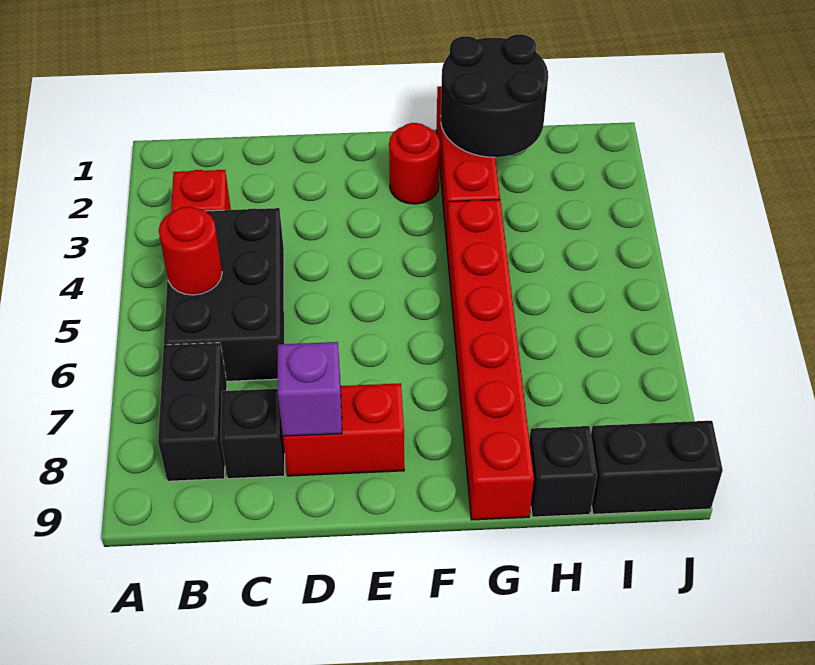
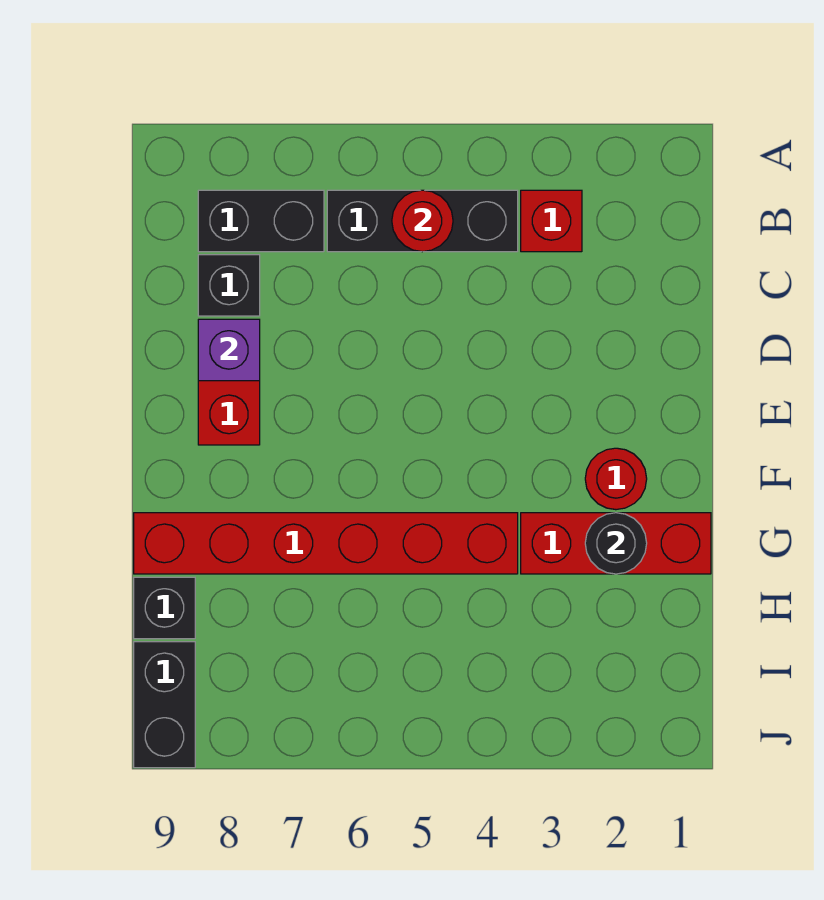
black 2x3 brick [164,208,284,381] -> black 1x3 brick [327,190,518,252]
black 2x2 round brick [441,34,548,157] -> black 1x1 round brick [585,513,647,574]

